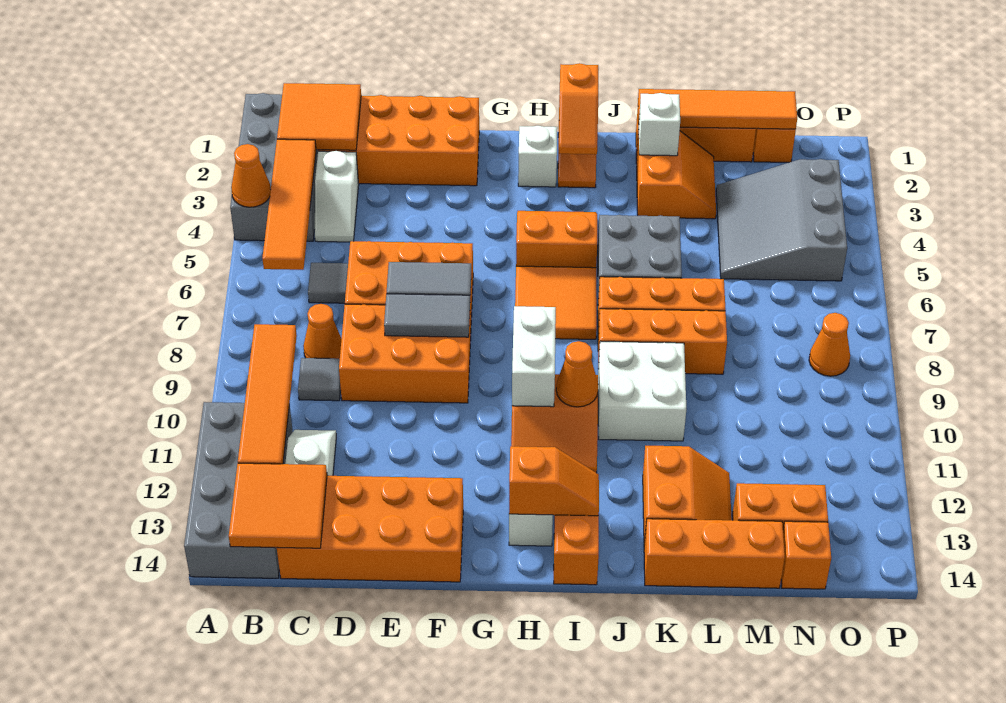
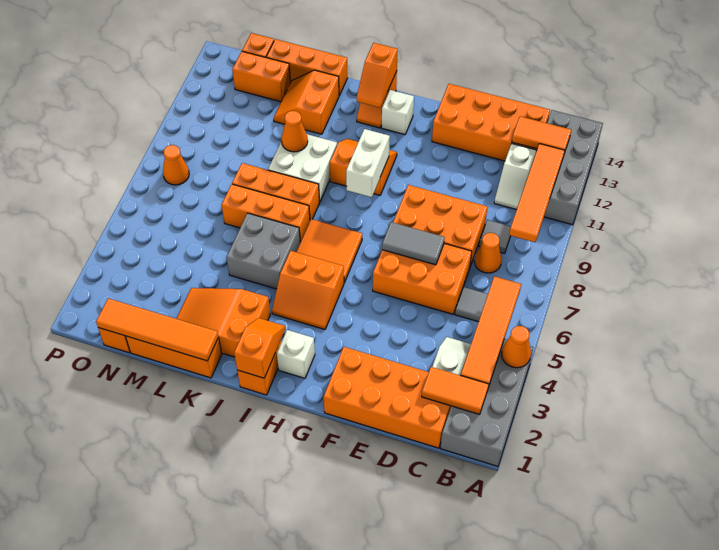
orange 2x2 tile [277,83,361,150] -> orange 1x2 tile [422,367,489,414]
orange 2x2 tile [229,463,327,548] -> orange 1x2 tile [512,116,571,153]
grey 1x2 tile [384,294,470,337] -> none
orange 1x2 slope [509,446,599,516] -> orange 1x2 slope turned to [357,43,398,108]
orange 1x1 cone [556,341,598,407] -> orange 1x1 cone moved to [281,111,308,152]
orange 2x2 slope [636,130,716,219] -> orange 2x3 slope [176,288,270,357]
white 1x1 brick [638,93,680,156] -> none
grey 3x3 slope [716,159,847,281] -> none

